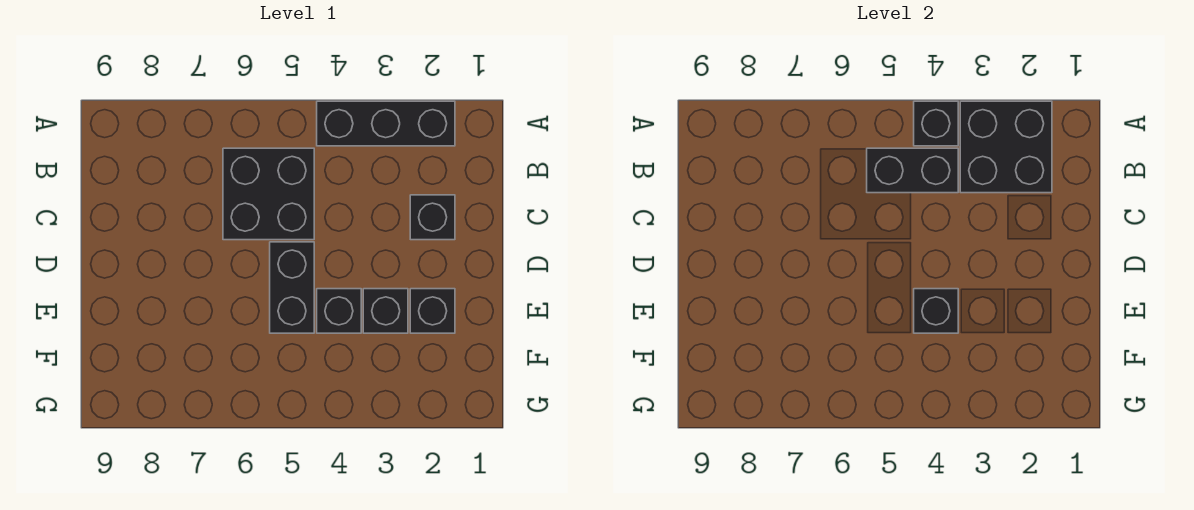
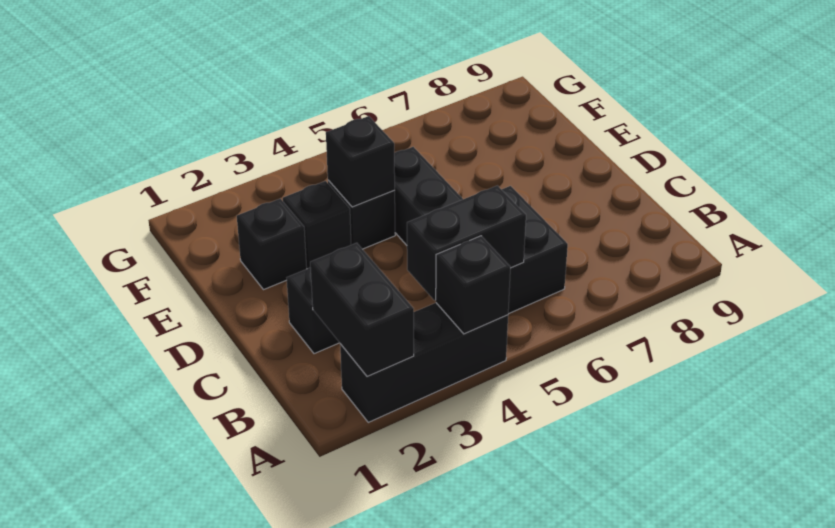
black 2x2 brick [960,101,1052,193] -> black 1x2 brick [310,243,414,376]

